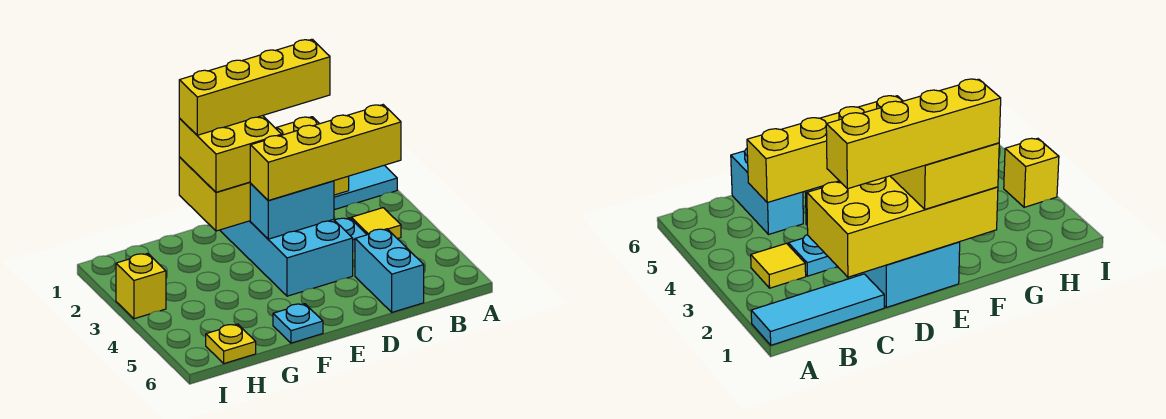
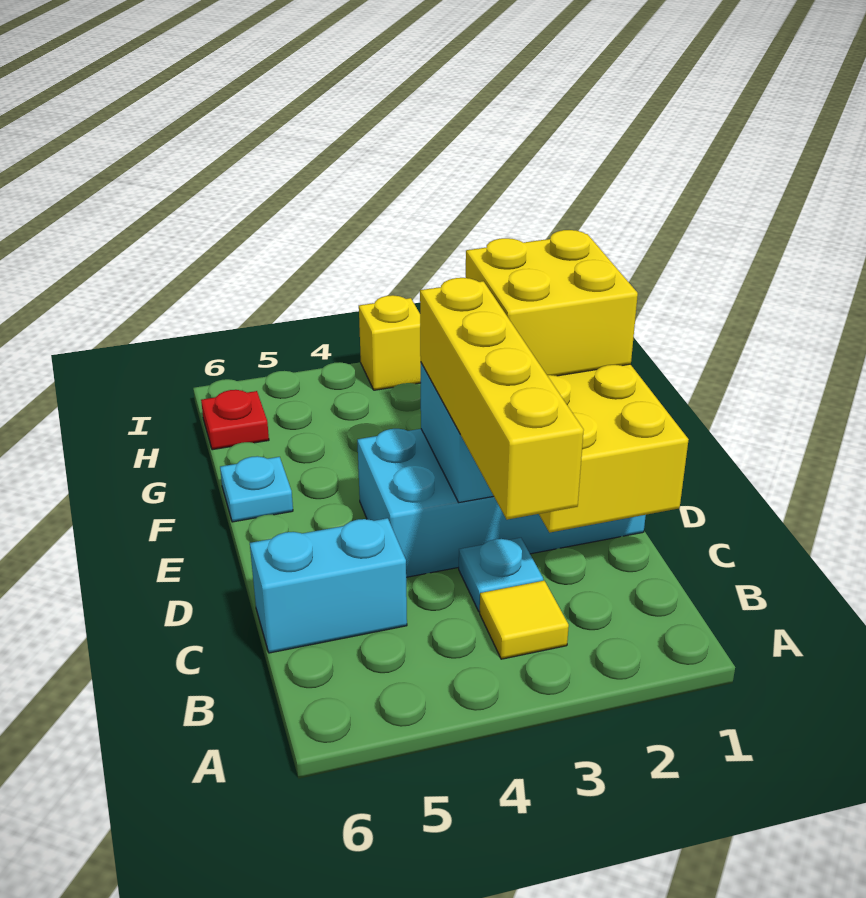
cyan 1x3 tile [334,165,397,210] -> none
yellow 1x4 brick [179,39,330,135] -> none
yellow 1x1 plate [206,324,256,363] -> red 1x1 plate [201,390,269,450]

